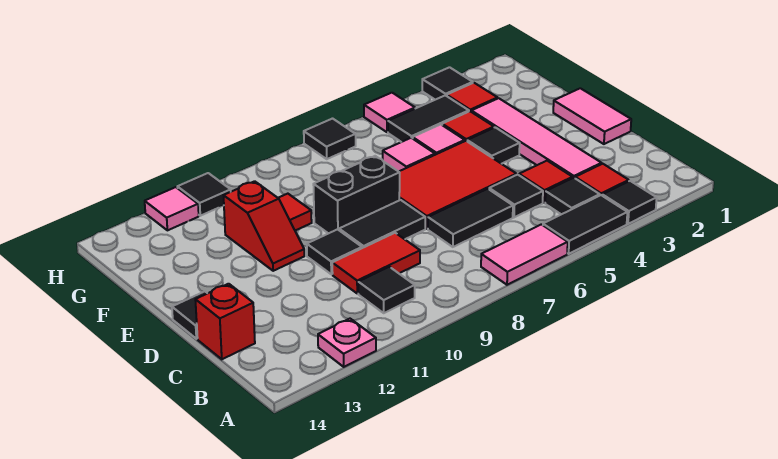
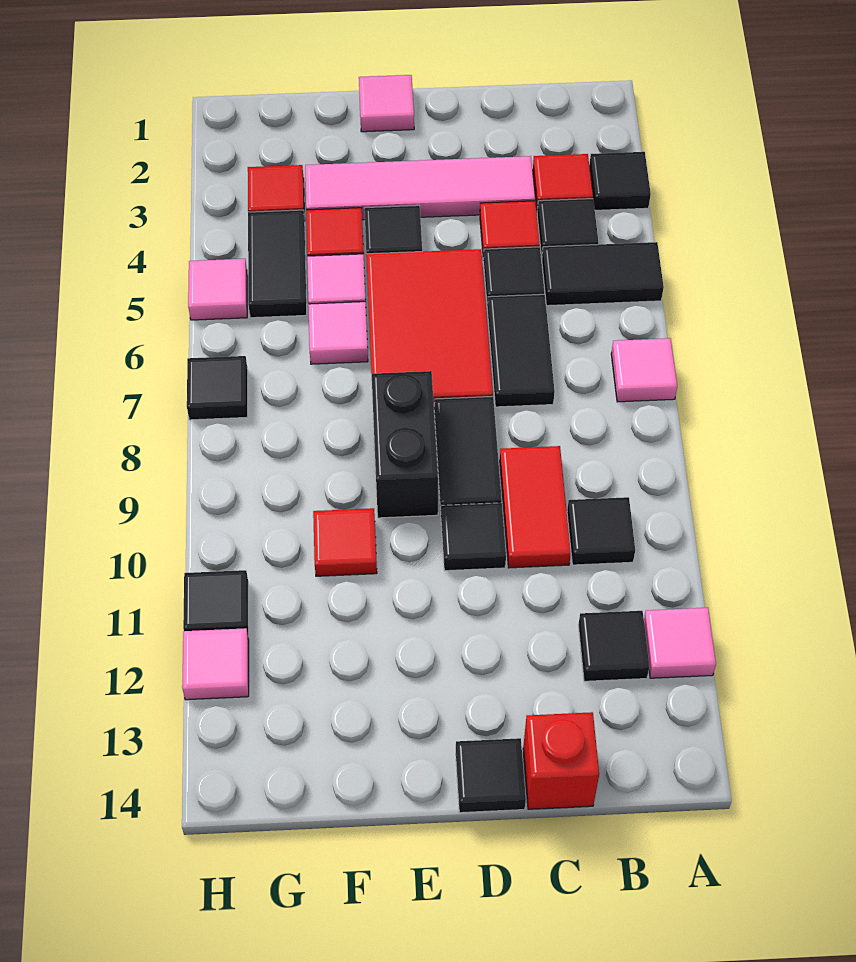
black 1x2 tile [543,195,627,254] -> black 1x2 tile turned to [542,242,664,306]
pink 1x2 tile [481,224,568,285] -> pink 1x1 tile [611,338,677,402]
pink 1x1 plate [318,319,376,367] -> pink 1x1 tile [644,608,716,678]
pink 1x2 tile [553,88,631,144] -> pink 1x1 tile [359,75,414,132]
red 1x2 slope [224,181,304,271] -> none
black 1x1 tile [422,67,473,100] -> black 1x1 tile moved to [578,611,649,681]

